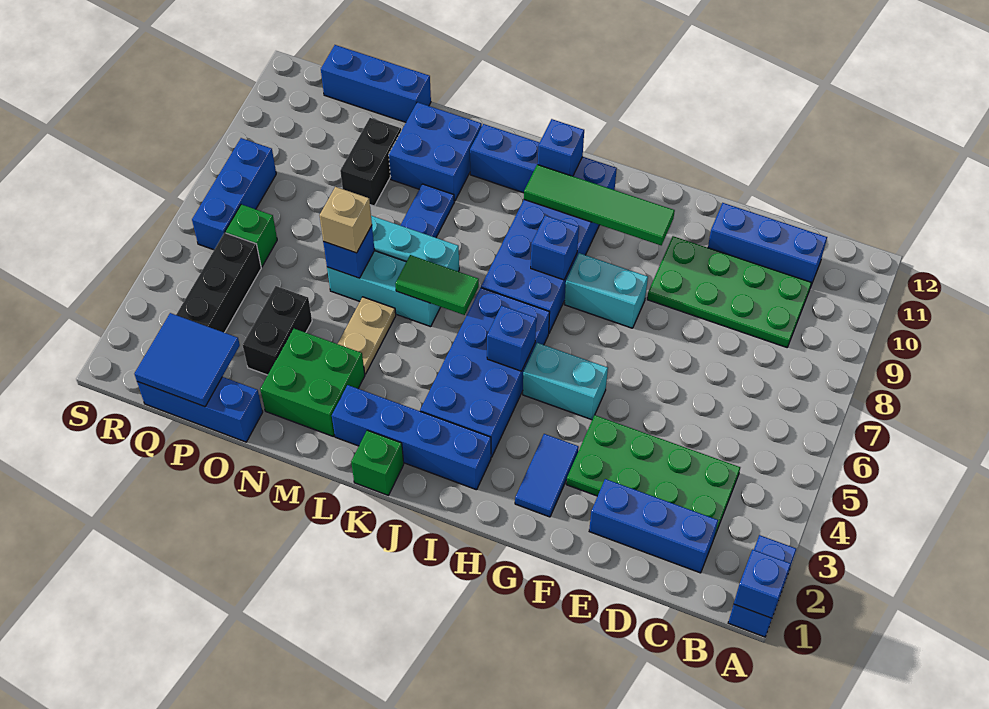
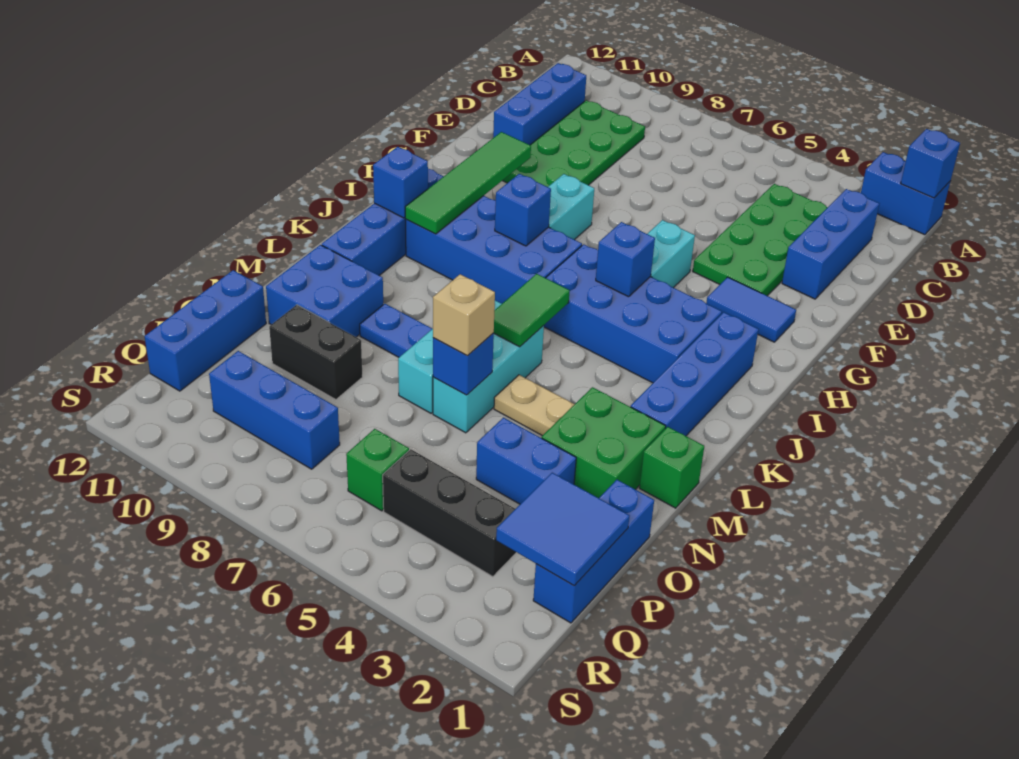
green 1x1 brick [351,430,404,495] -> green 1x1 brick moved to [639,427,704,508]
black 1x2 brick [243,286,312,375] -> blue 1x2 brick [476,418,576,504]
blue 1x3 brick [192,138,276,250] -> blue 1x3 brick moved to [209,351,340,469]

